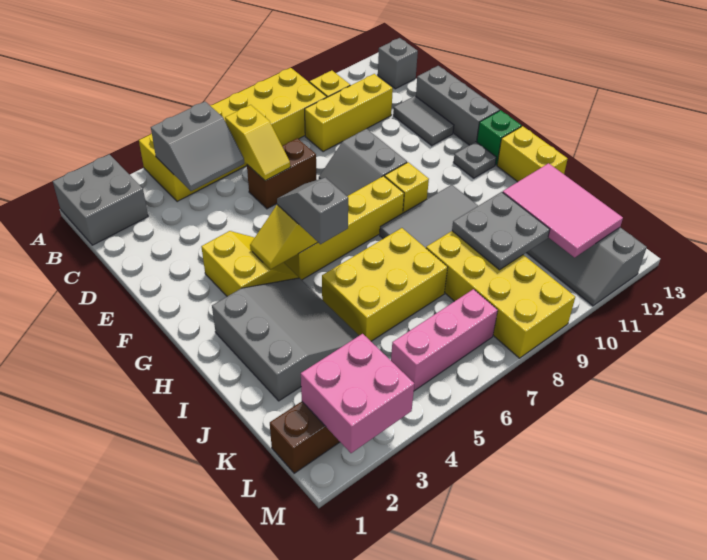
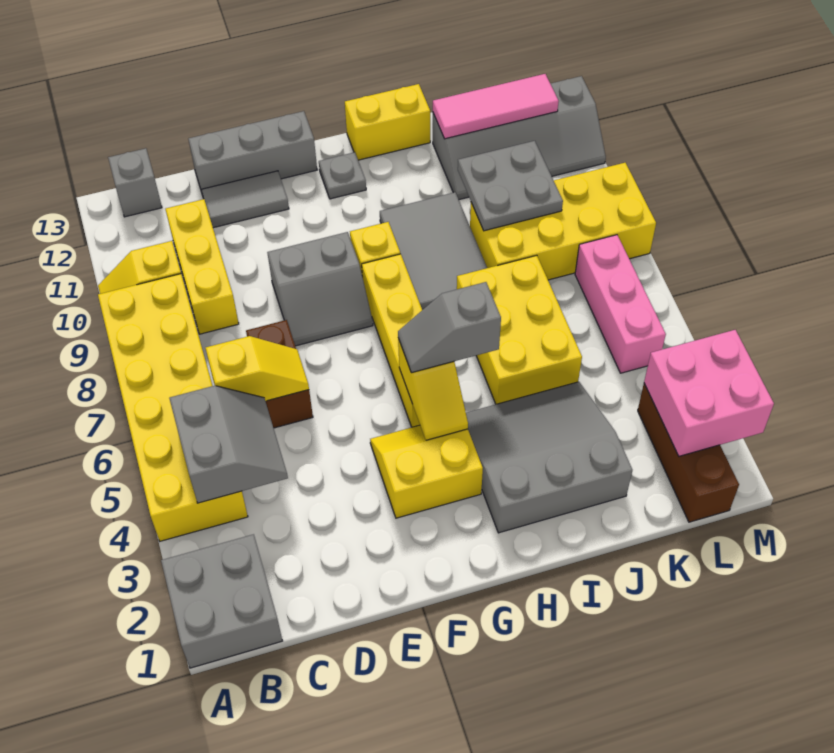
green 1x1 brick [477,110,521,165] -> none
pink 2x3 tile [503,163,623,257] -> pink 1x3 tile [433,74,559,139]

